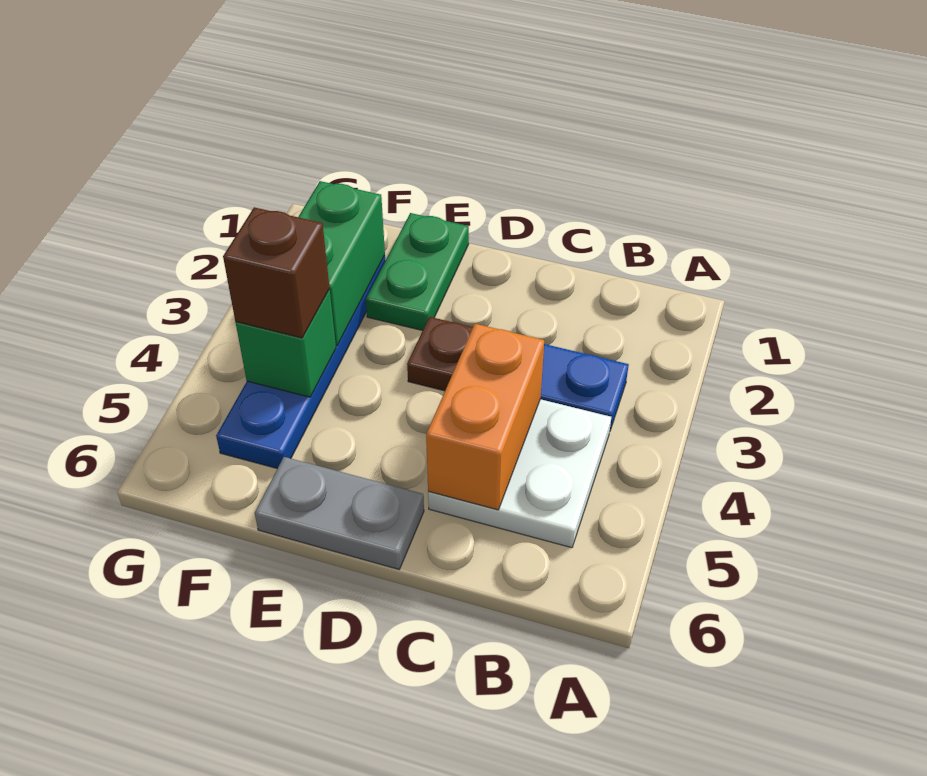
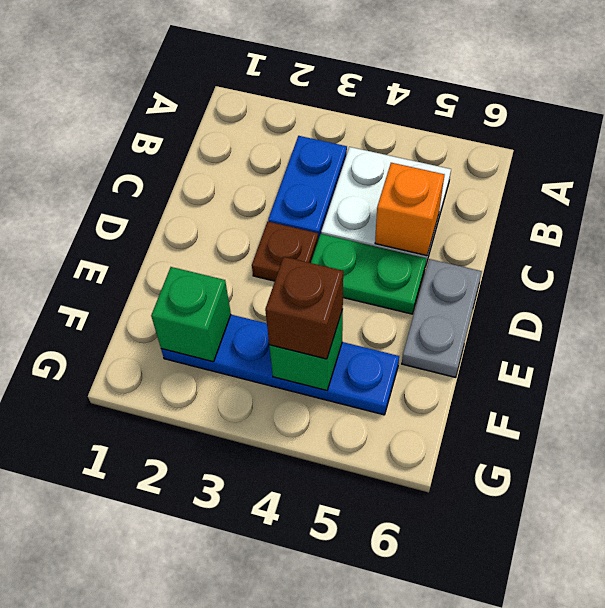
orange 1x2 brick [426,324,544,510] -> orange 1x1 brick [375,163,444,256]
green 1x2 plate [366,213,469,331] -> green 1x2 plate moved to [311,234,426,314]
green 1x2 brick [299,181,385,346] -> green 1x1 brick [151,267,231,362]

